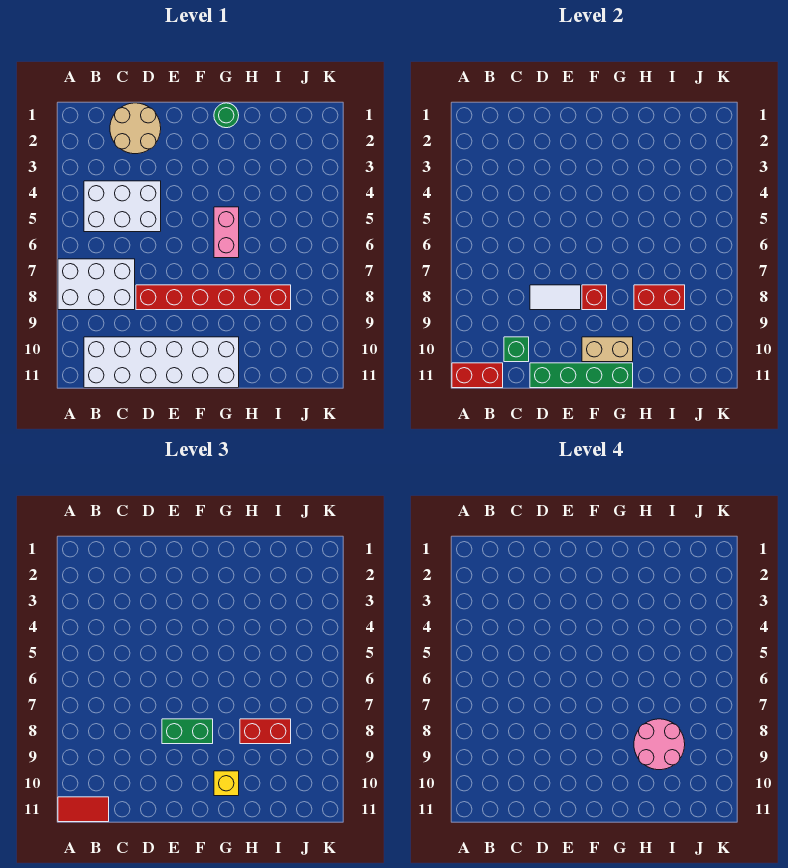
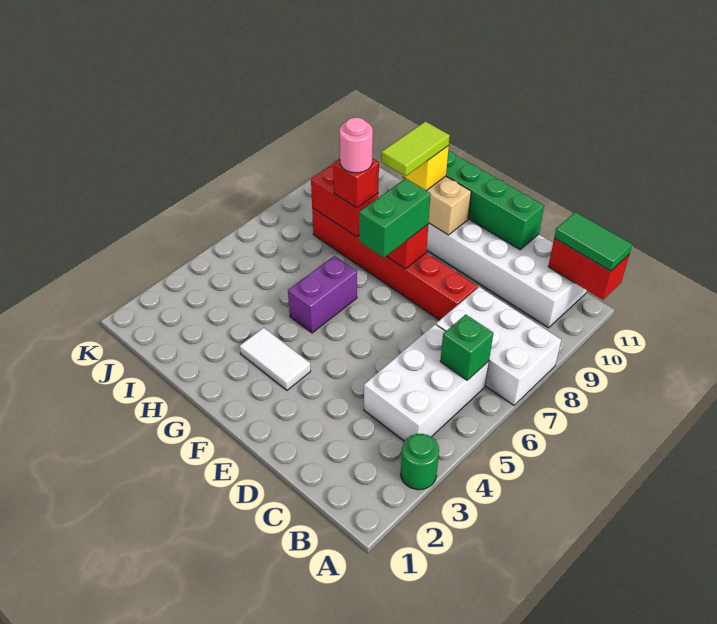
red 1x2 tile [58,797,109,822] -> green 1x2 tile [554,212,632,271]
white 2x3 brick [84,181,161,232] -> white 2x3 brick turned to [364,324,489,441]
tan 2x2 round brick [110,103,161,154] -> none
green 1x1 brick [504,337,529,362] -> green 1x1 brick moved to [440,314,493,380]
white 1x2 tile [530,285,581,310] -> white 1x2 tile moved to [240,328,311,390]
green 1x2 brick [162,719,213,744] -> green 1x2 brick turned to [359,178,431,258]
green 1x1 round brick [214,103,239,128] -> green 1x1 round brick moved to [401,434,439,490]
pink 1x2 brick [214,207,239,258] -> purple 1x2 brick [288,256,357,333]
none -> lime 1x2 tile [381,121,450,176]
red 1x2 brick [240,719,291,744] -> red 1x1 brick [333,158,379,208]
pink 2x2 round brick [634,719,685,770] -> pink 1x1 round brick [340,118,373,173]

